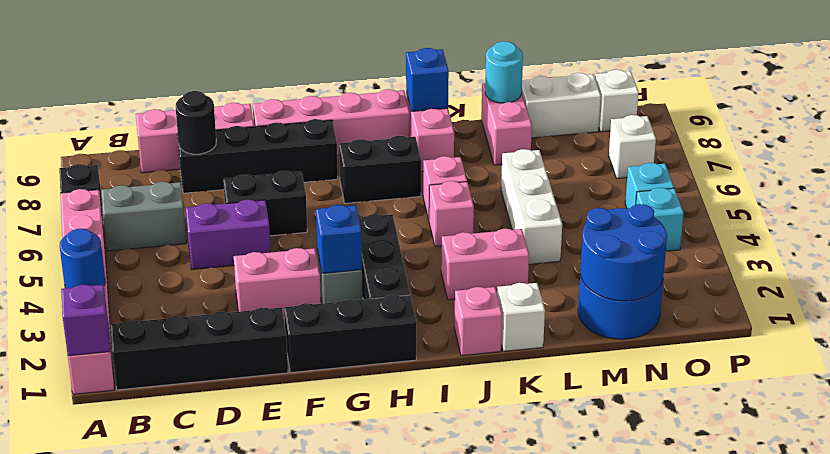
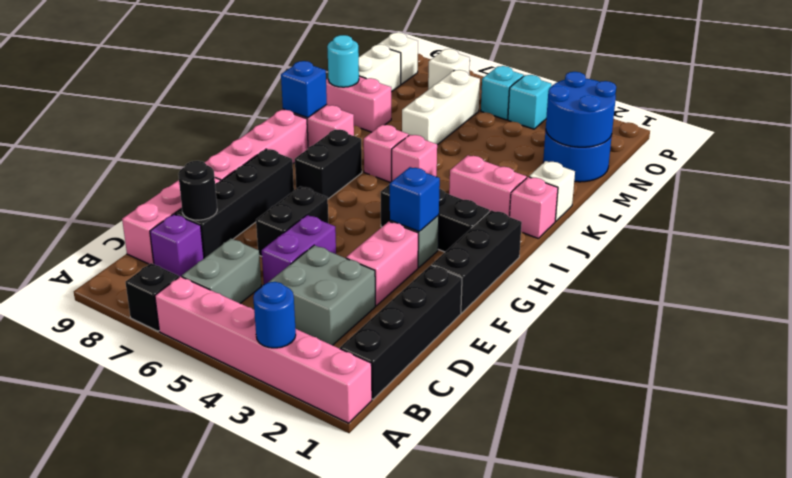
purple 1x1 brick [61,285,110,356] -> purple 1x1 brick moved to [150,214,204,277]
none -> grey 2x2 brick [269,245,375,345]
pink 1x2 brick [441,229,529,300] -> pink 1x2 brick turned to [449,155,527,217]
white 1x3 brick [501,149,562,264] -> white 1x3 brick turned to [402,70,480,145]

